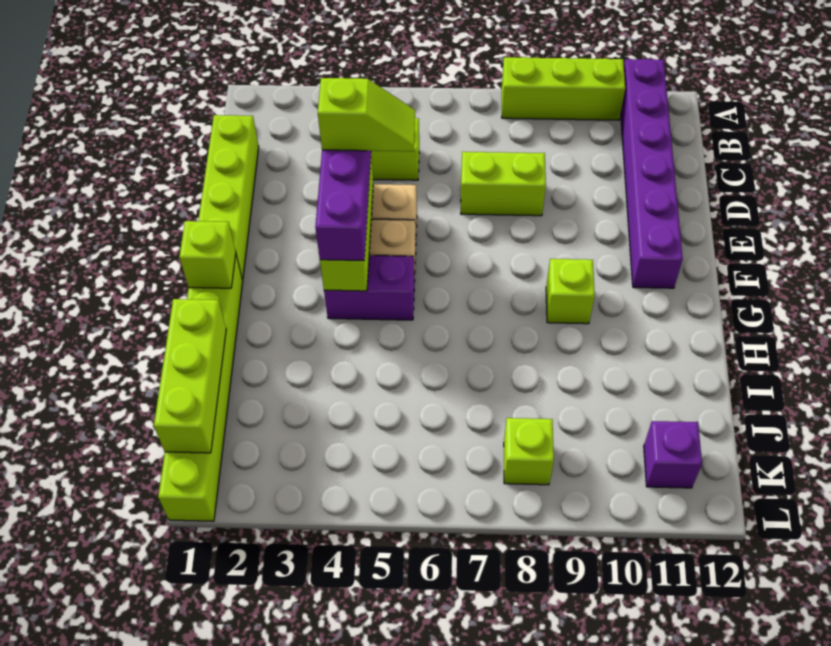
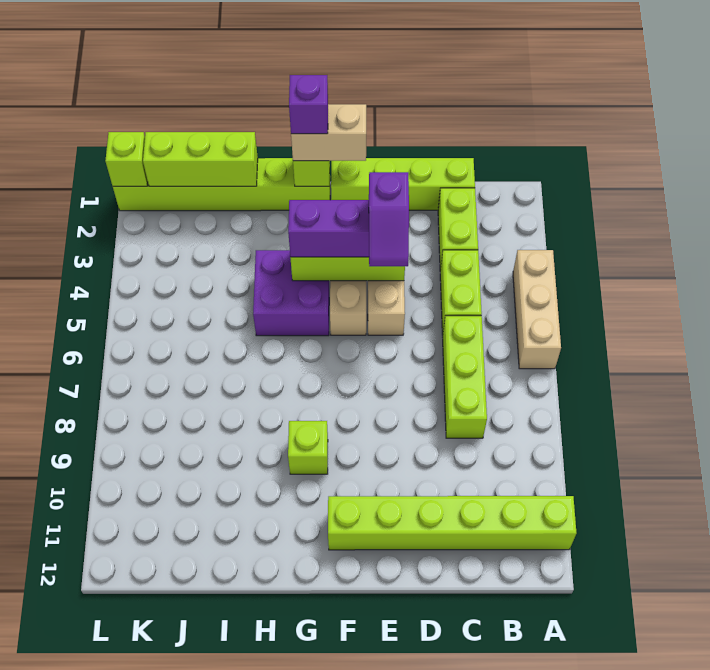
none -> tan 1x3 brick [513,250,561,369]
lime 1x3 brick [502,57,625,120] -> lime 1x3 brick moved to [443,316,487,438]
purple 1x6 brick [621,59,683,288] -> lime 1x6 brick [328,496,576,550]
lime 1x2 brick [461,152,546,216] -> lime 1x2 brick moved to [438,188,478,270]
lime 1x2 slope [318,78,415,151] -> purple 1x2 slope [369,172,409,266]
none -> tan 1x2 brick [291,104,366,161]
purple 1x2 brick [324,255,414,320] -> purple 2x2 brick [253,250,329,336]
lime 1x1 brick [504,418,554,485] -> lime 1x1 brick moved to [105,132,148,186]
purple 1x1 brick [644,421,702,488] -> purple 1x1 brick moved to [289,75,328,134]

